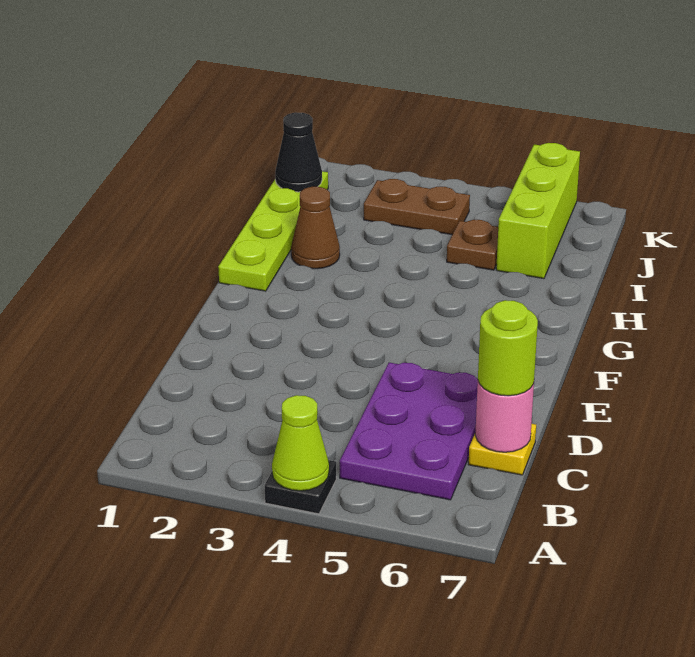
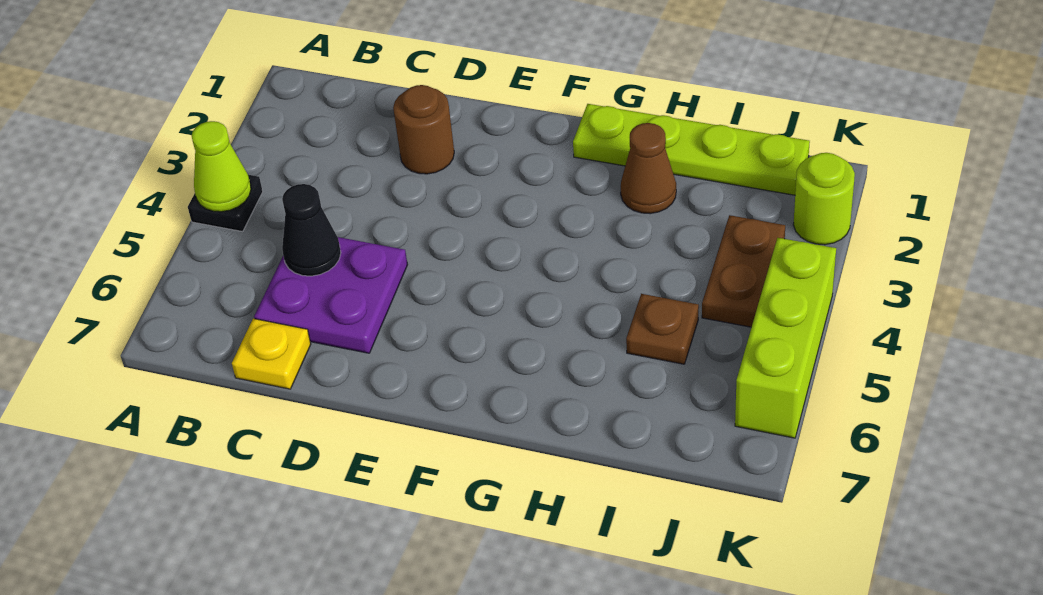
purple 2x3 plate [340,363,478,500] -> purple 2x2 plate [254,237,408,353]
pink 1x1 round brick [475,381,534,452] -> none
lime 1x1 round brick [478,300,538,396] -> lime 1x1 round brick moved to [793,153,855,245]
none -> brown 1x1 round brick [393,85,454,174]
lime 1x3 brick [496,143,580,279] -> lime 1x3 brick turned to [735,238,836,438]
black 1x1 cone [275,112,322,192] -> black 1x1 cone moved to [282,184,341,276]

